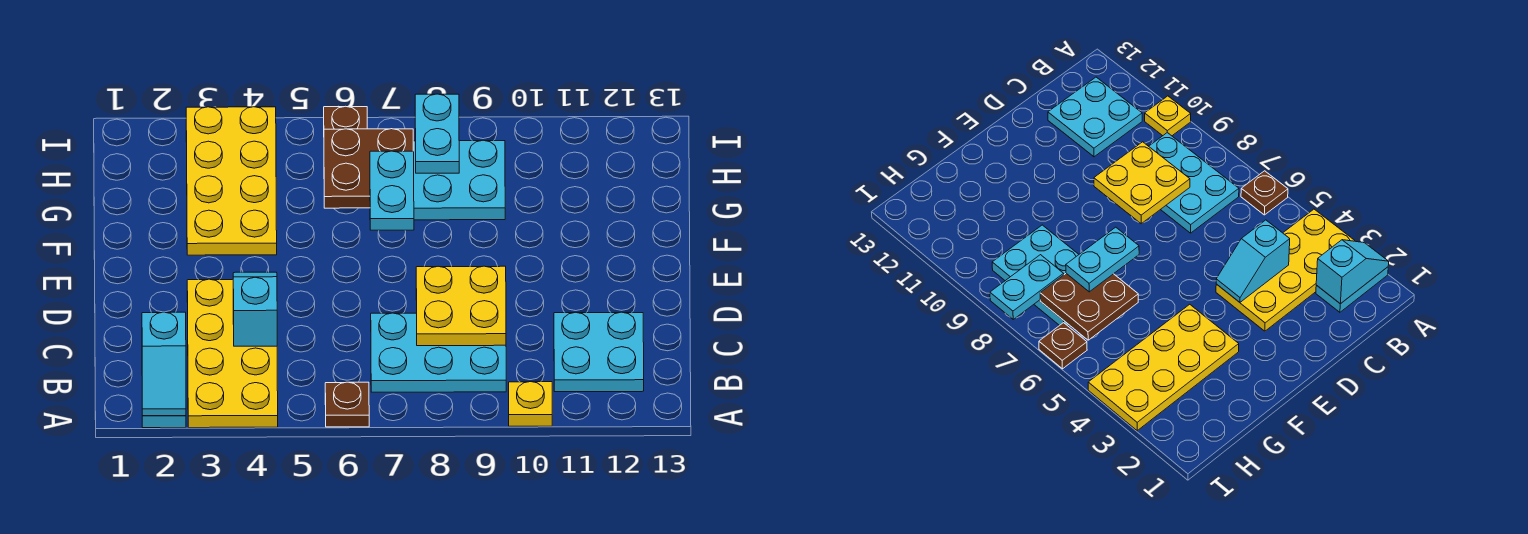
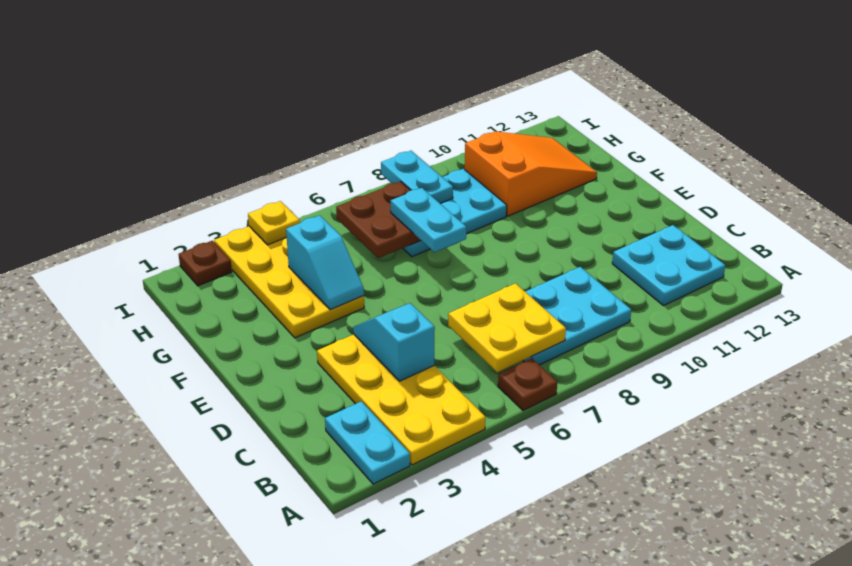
cyan 1x2 slope [142,312,186,416] -> cyan 1x2 slope moved to [286,215,364,310]
yellow 1x1 plate [509,382,552,426] -> yellow 1x1 plate moved to [248,201,300,245]
yellow 2x2 plate [416,266,506,346] -> yellow 2x2 plate moved to [448,283,566,372]
none -> orange 2x3 slope [465,131,597,216]
brown 1x1 plate [324,106,367,129] -> brown 1x1 plate moved to [179,241,232,286]

